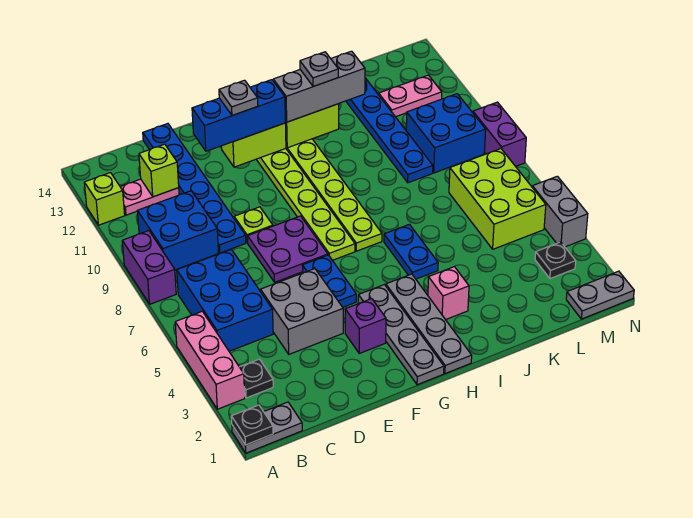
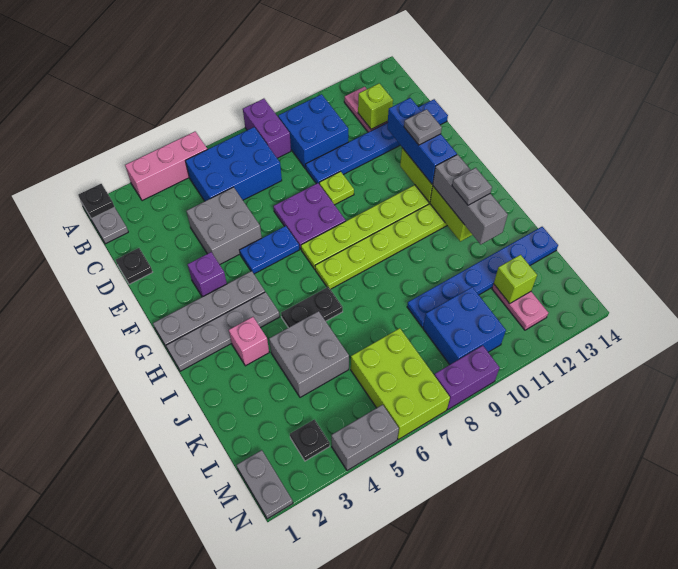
purple 1x2 brick [122,231,176,304] -> purple 1x2 brick turned to [243,99,291,158]
lime 1x1 brick [84,173,125,225] -> lime 1x1 brick moved to [494,255,537,304]
black 1x1 plate [240,359,273,398] -> black 1x1 plate moved to [116,248,152,284]
blue 1x2 plate [384,224,438,279] -> black 1x2 plate [281,287,343,328]
none -> grey 2x2 brick [269,311,349,397]
lime 2x3 brick [449,149,546,249] -> lime 2x3 brick turned to [351,328,450,439]

